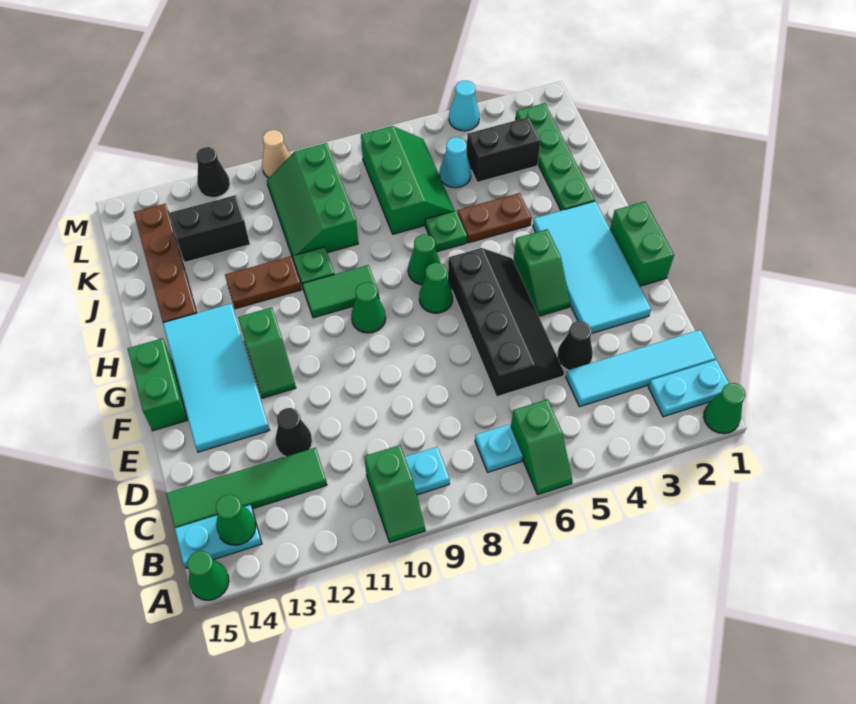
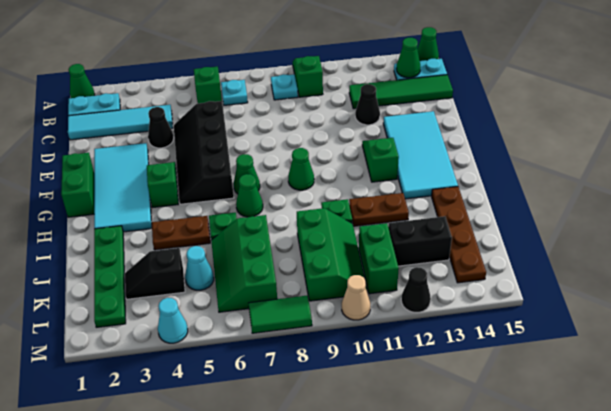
green 1x2 brick [128,338,187,431] -> green 1x2 brick moved to [359,223,399,294]
green 1x2 tile [302,265,379,318] -> green 1x2 tile moved to [249,296,312,333]
black 1x2 brick [467,117,541,182] -> black 1x2 slope [125,248,185,299]

